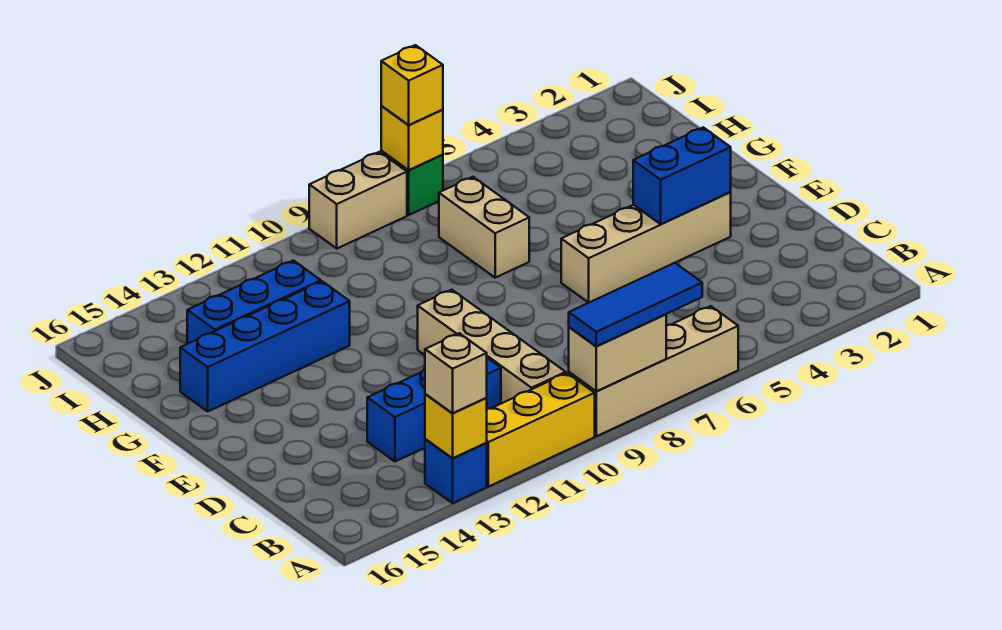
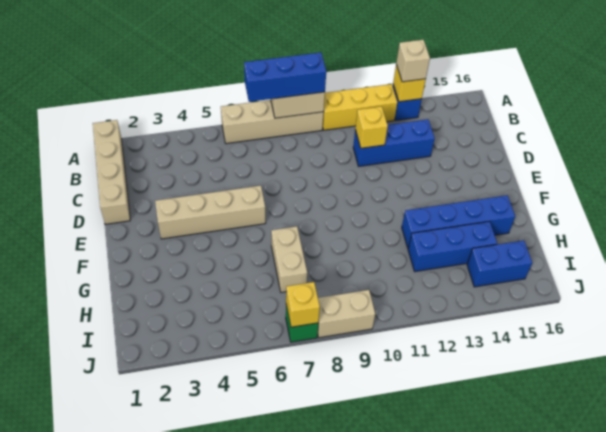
blue 1x3 tile [569,263,702,346] -> blue 1x3 brick [244,52,326,102]
tan 1x4 brick [418,290,566,403] -> tan 1x4 brick moved to [93,120,130,224]
blue 1x2 brick [633,127,731,224] -> blue 1x2 brick moved to [467,240,532,287]
yellow 1x1 brick [381,45,443,125] -> yellow 1x1 brick moved to [355,106,388,148]

